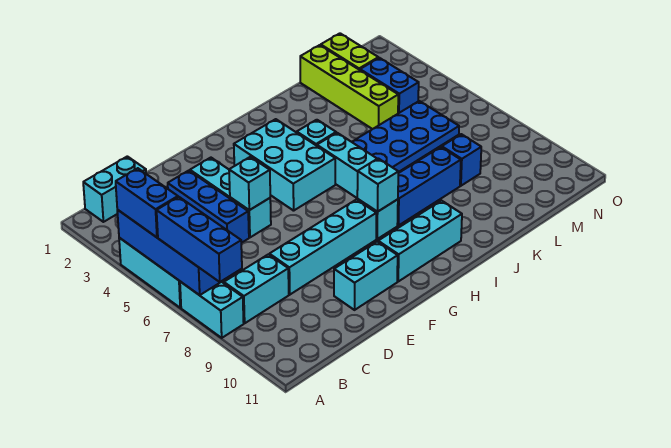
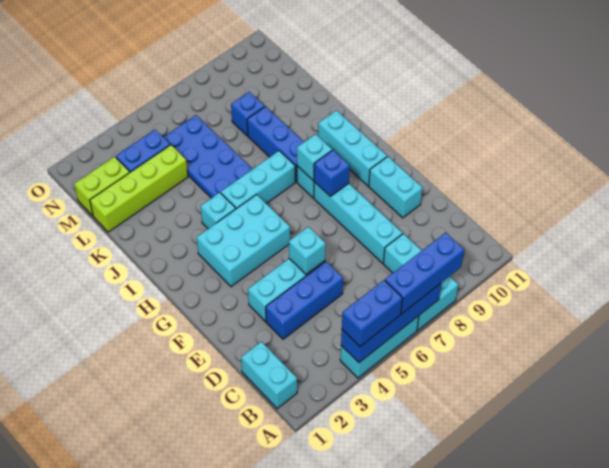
none -> blue 1x1 brick [314,150,350,196]

